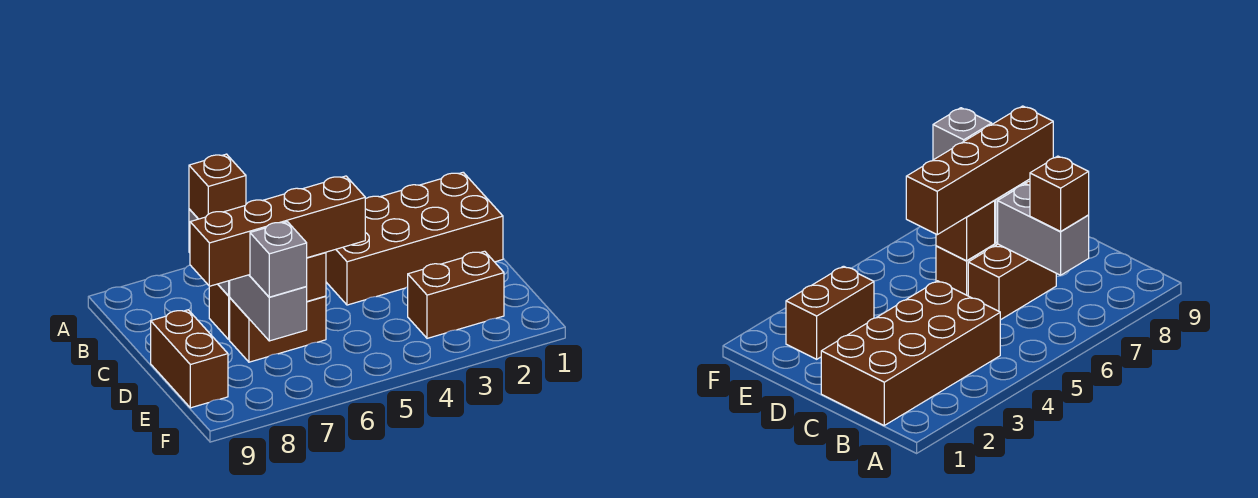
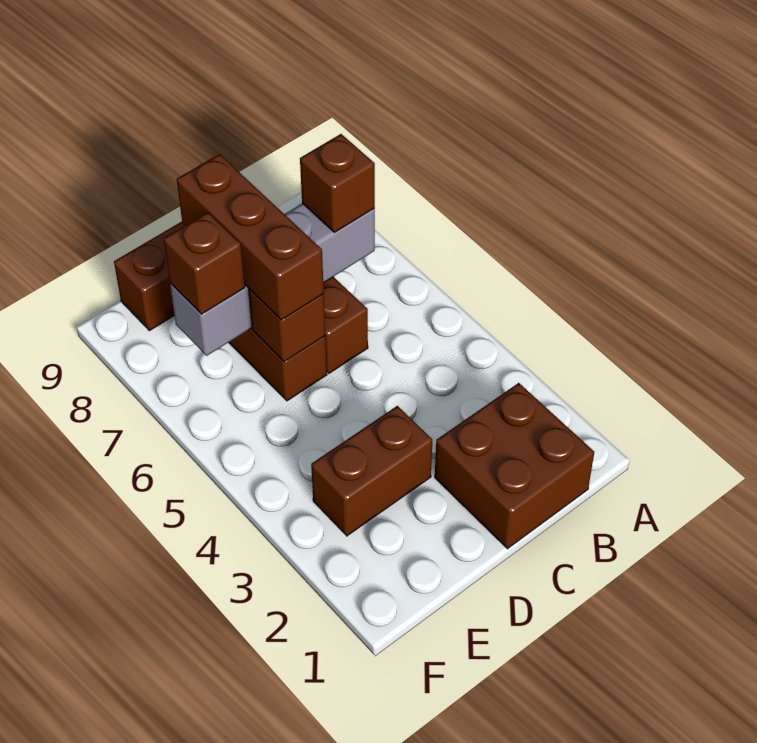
brown 2x4 brick [326,172,503,305] -> brown 2x2 brick [435,383,594,549]
brown 1x4 brick [190,176,365,286] -> brown 1x3 brick [177,154,324,320]
brown 1x2 brick [408,251,504,338] -> brown 1x2 brick turned to [311,406,432,536]
grey 1x1 brick [250,222,307,297] -> brown 1x1 brick [164,212,245,314]

